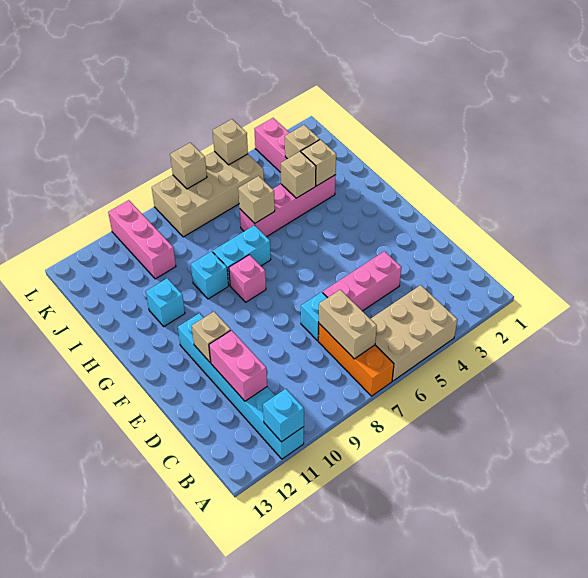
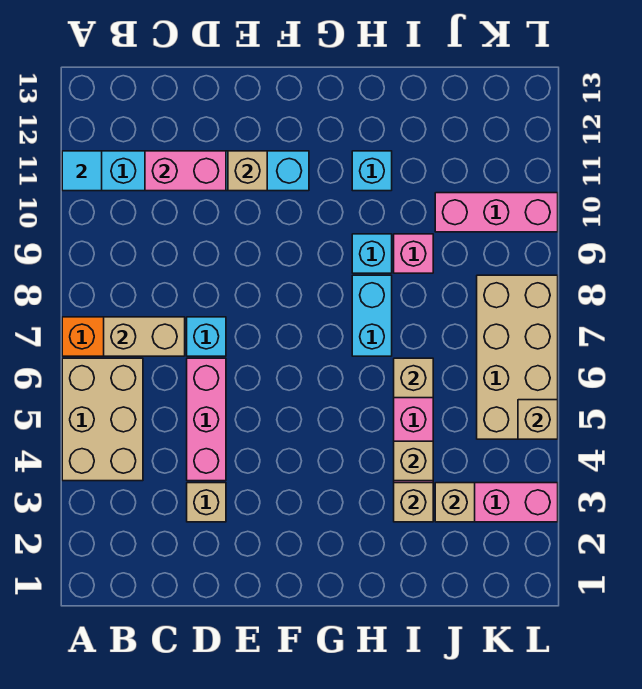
cyan 1x1 brick [263,389,304,442] -> cyan 1x1 tile [62,151,102,191]
pink 1x1 brick [229,255,266,302] -> pink 1x1 brick moved to [394,234,433,273]
tan 1x1 brick [170,143,207,189] -> tan 1x1 brick moved to [187,483,226,522]

